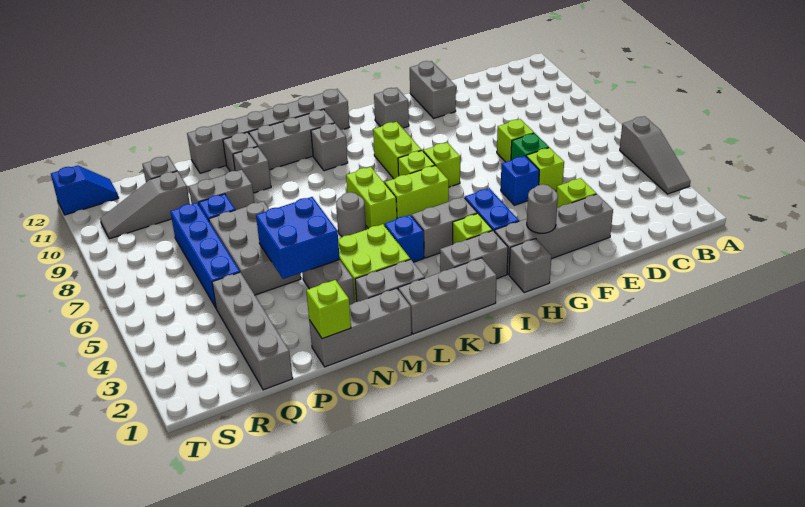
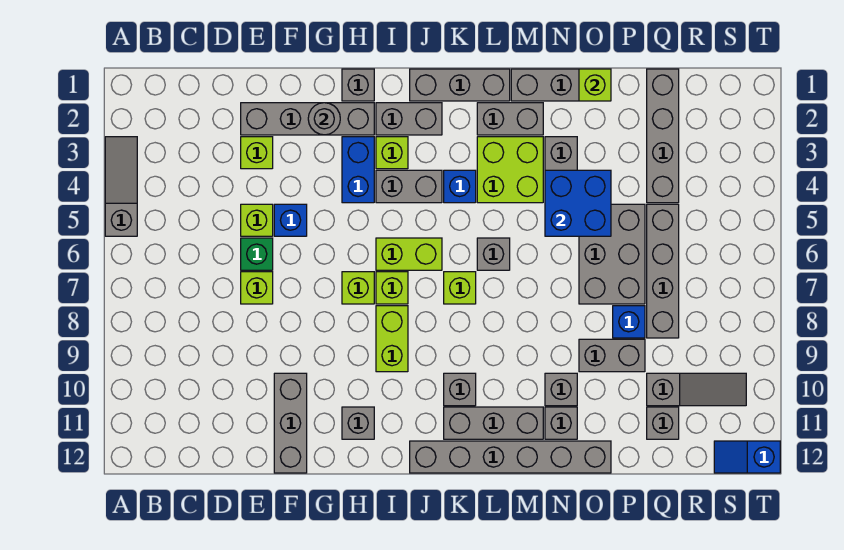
grey 1x2 brick [410,61,456,118] -> grey 1x3 brick [274,373,307,473]
lime 1x2 brick [346,167,397,229] -> lime 1x1 brick [444,272,476,304]
grey 1x1 round brick [336,192,366,237] -> grey 1x1 brick [477,238,510,270]
blue 1x4 brick [170,203,240,307] -> grey 1x4 brick [647,204,679,338]

